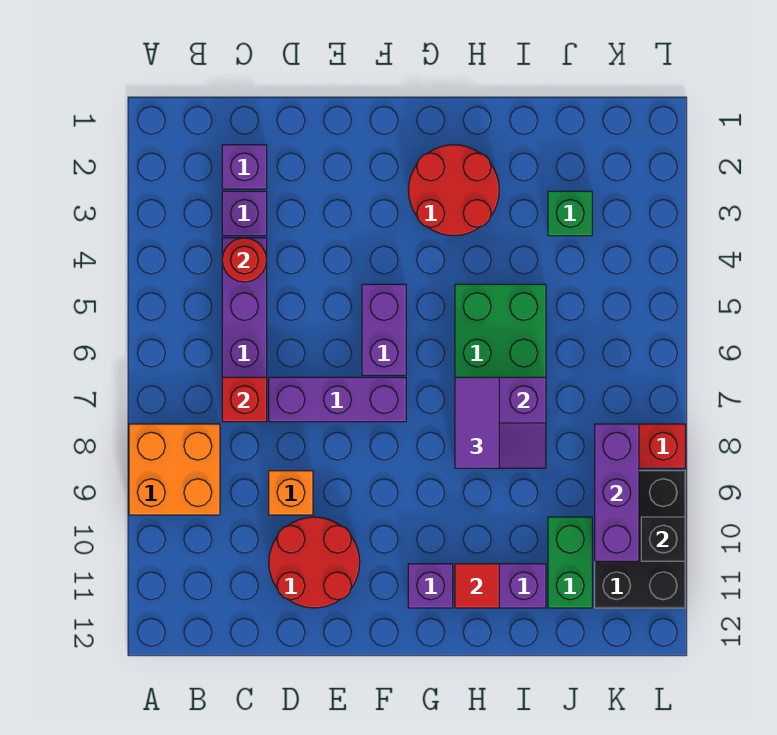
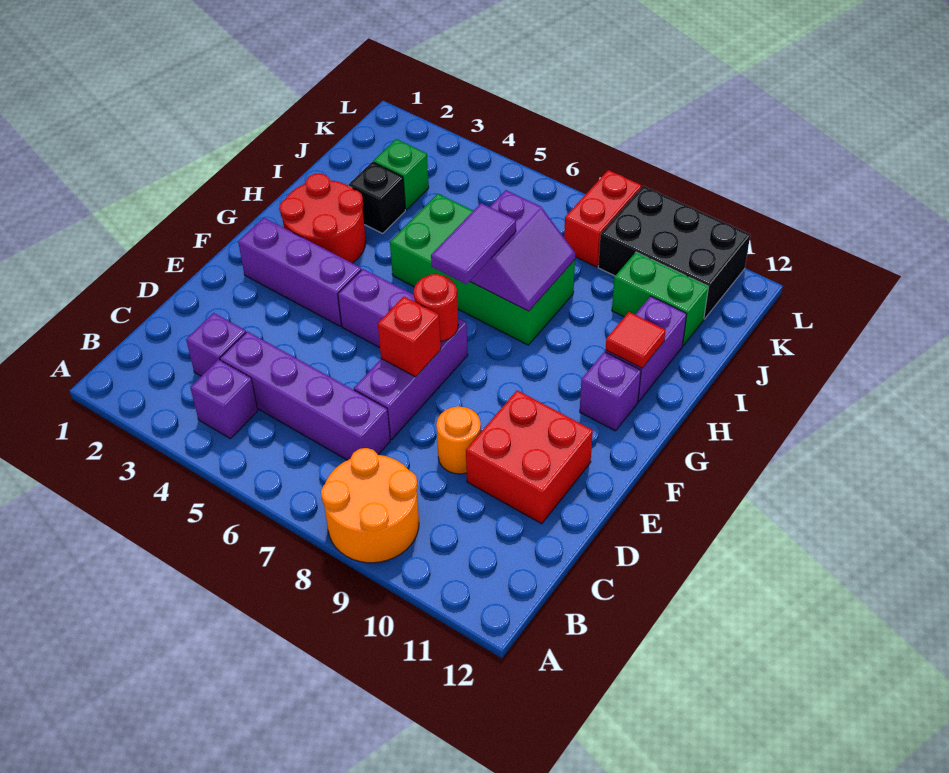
orange 2x2 brick [129,424,220,515] -> orange 2x2 round brick [321,448,419,563]
purple 1x1 brick [222,145,267,189] -> purple 1x1 brick moved to [190,360,258,439]
red 1x1 round brick [222,238,267,282] -> red 1x1 round brick moved to [414,274,458,341]
red 1x1 brick [222,377,267,422] -> red 1x1 brick moved to [378,297,441,377]
orange 1x1 brick [269,471,313,515] -> orange 1x1 round brick [436,406,481,474]
red 2x2 round brick [269,517,360,608] -> red 2x2 brick [466,390,593,524]
purple 1x2 tile [455,377,499,468] -> purple 1x2 tile turned to [431,203,516,284]
purple 1x3 brick [595,424,639,561] -> purple 1x3 brick moved to [238,218,361,326]
black 1x1 brick [641,517,685,561] -> black 1x1 brick moved to [349,162,405,233]

